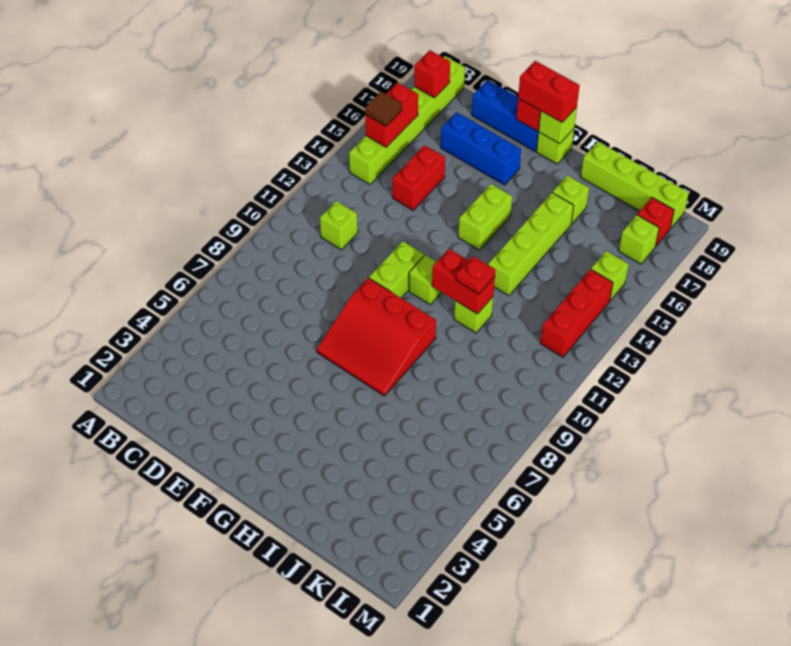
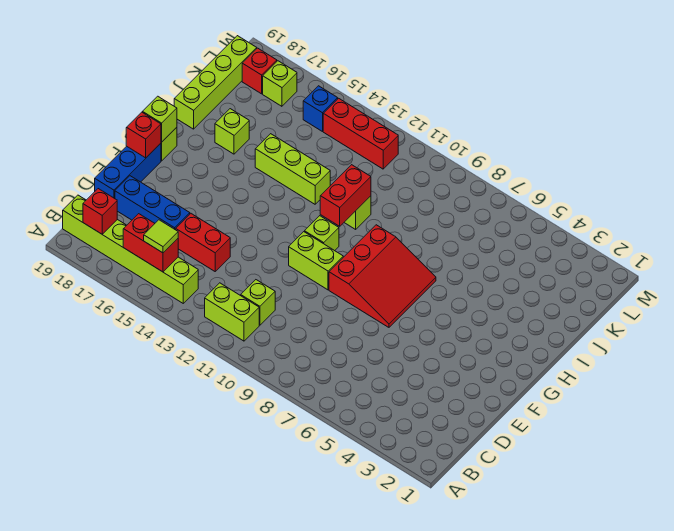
brown 1x1 tile [365,92,402,126] -> lime 1x1 tile [144,220,178,253]
blue 1x3 brick [441,112,521,185] -> blue 1x3 brick turned to [115,176,190,230]
red 1x2 brick [518,61,580,122] -> none
lime 1x2 brick [458,184,512,250] -> lime 1x2 brick moved to [205,283,259,341]
red 1x1 plate [456,256,495,294] -> none
lime 1x4 brick [488,193,574,296] -> lime 1x3 brick [255,134,330,204]
lime 1x1 brick [591,251,629,301] -> blue 1x1 brick [303,86,338,132]

